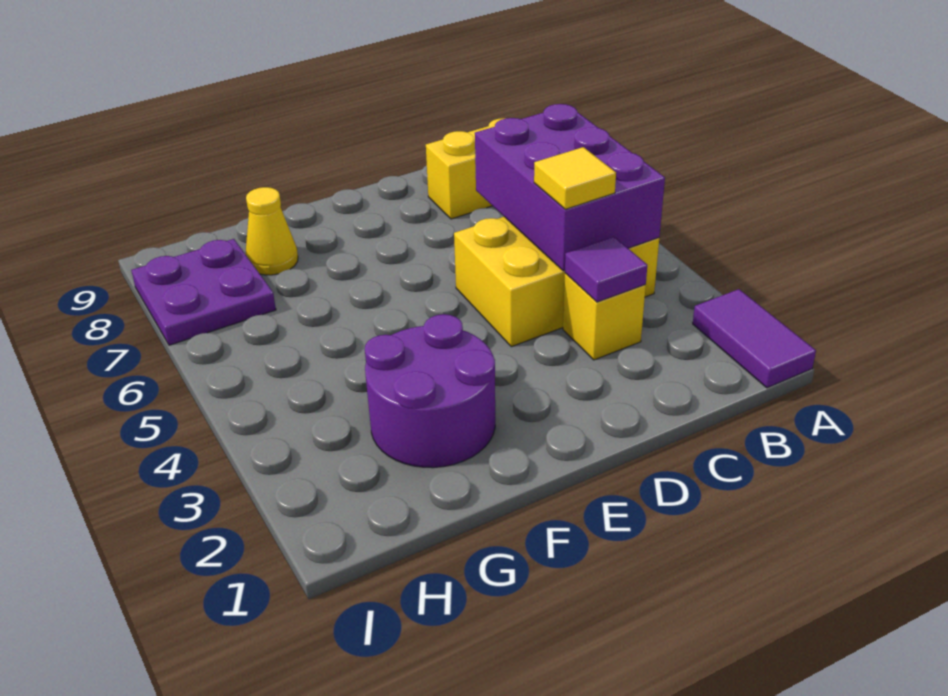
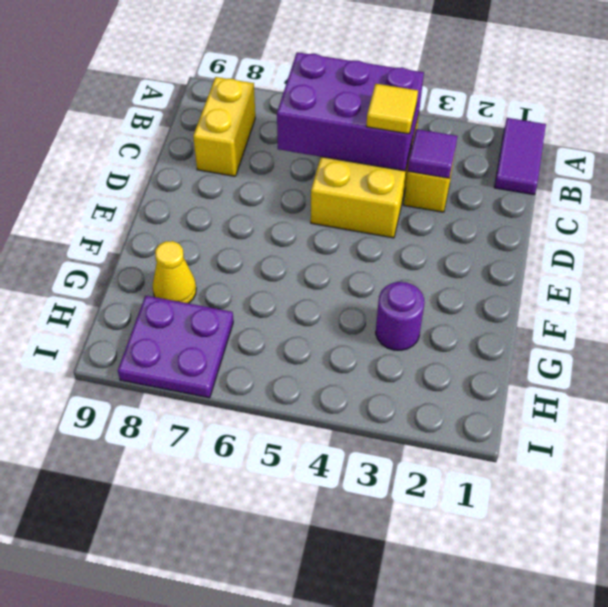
purple 1x2 tile [693,289,816,388] -> purple 1x2 tile turned to [494,118,546,195]
purple 2x2 round brick [365,314,495,468] -> purple 1x1 round brick [376,282,424,350]

